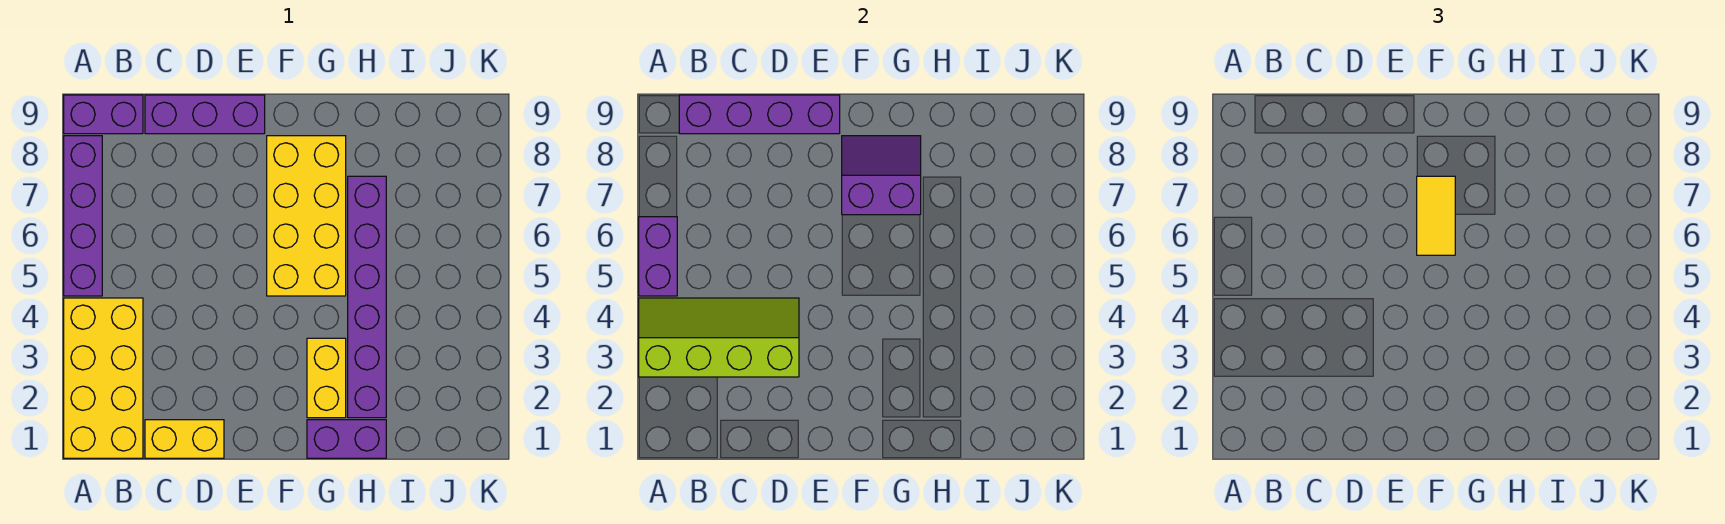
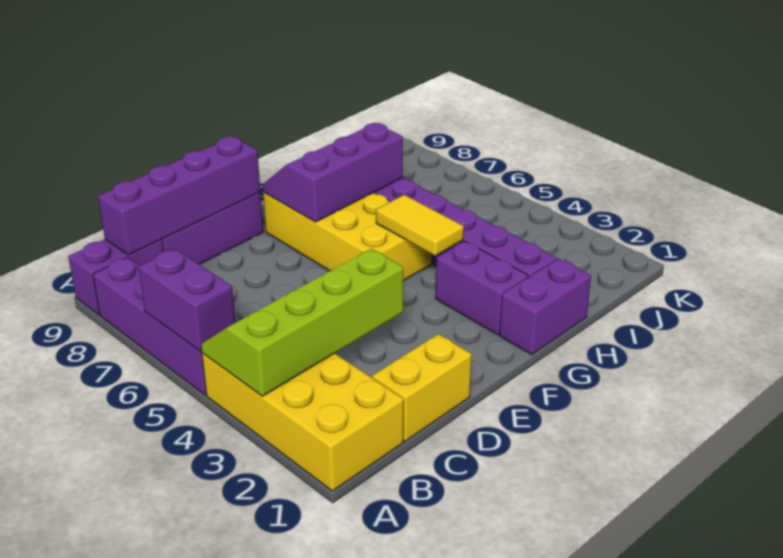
yellow 1x2 tile [1417,176,1455,255] -> yellow 1x2 tile moved to [376,195,464,256]
purple 2x2 slope [842,136,921,215] -> purple 2x3 slope [263,123,403,222]
yellow 1x2 brick [307,338,346,418] -> purple 1x2 brick [436,241,528,335]

